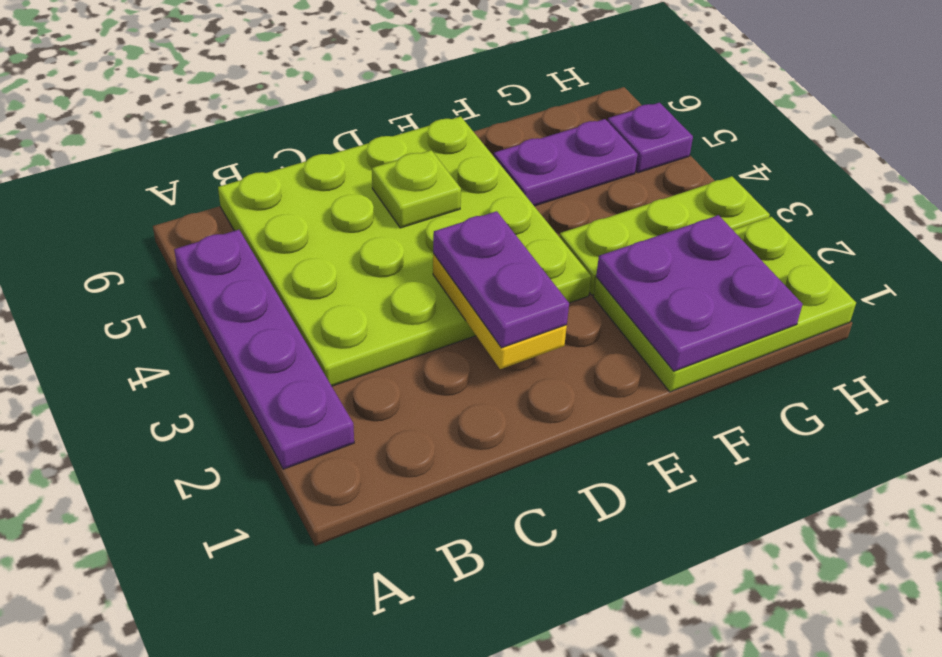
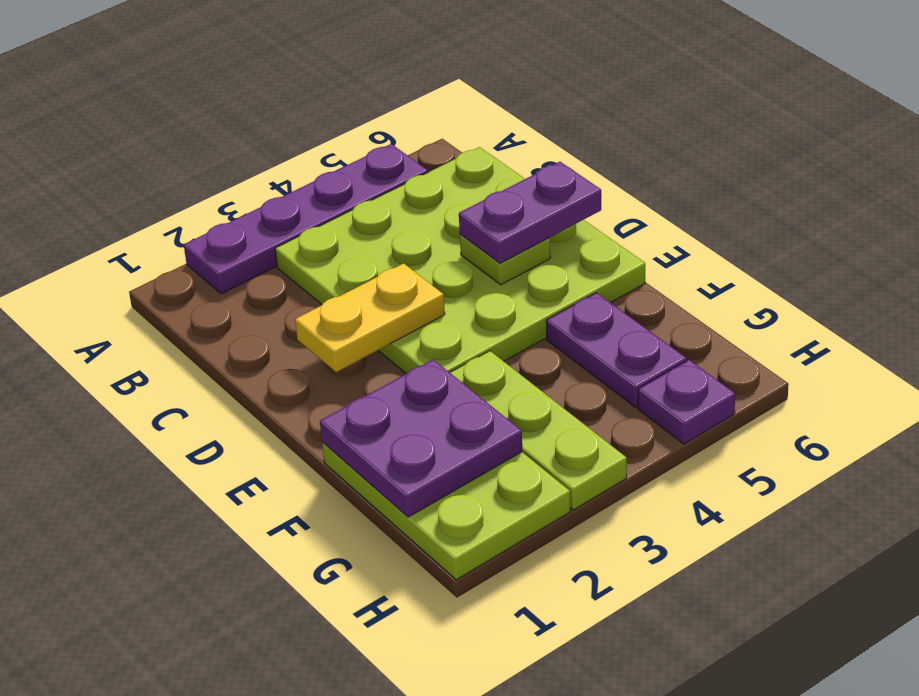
purple 1x2 plate [433,211,569,348] -> purple 1x2 plate moved to [459,162,601,263]

